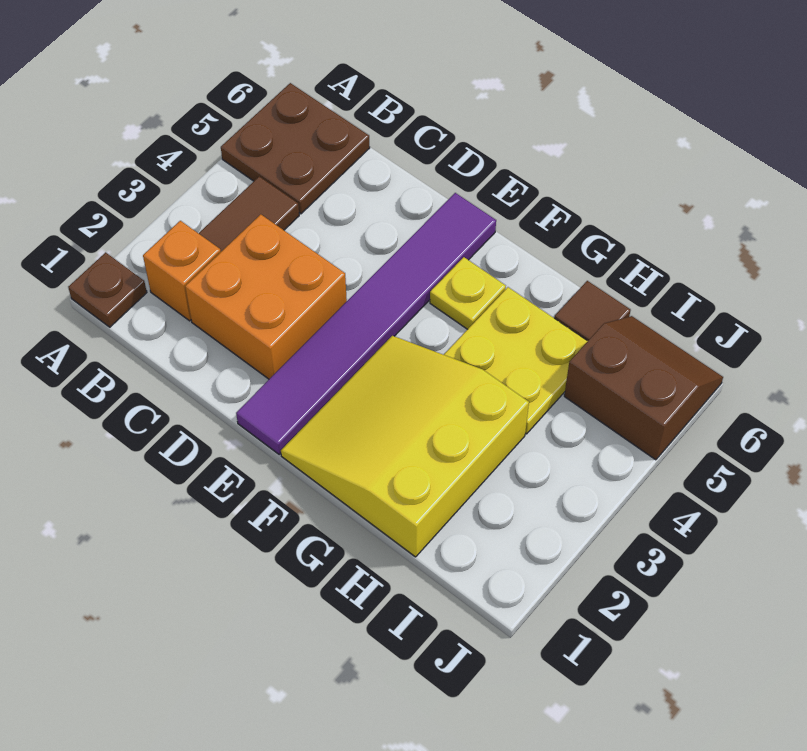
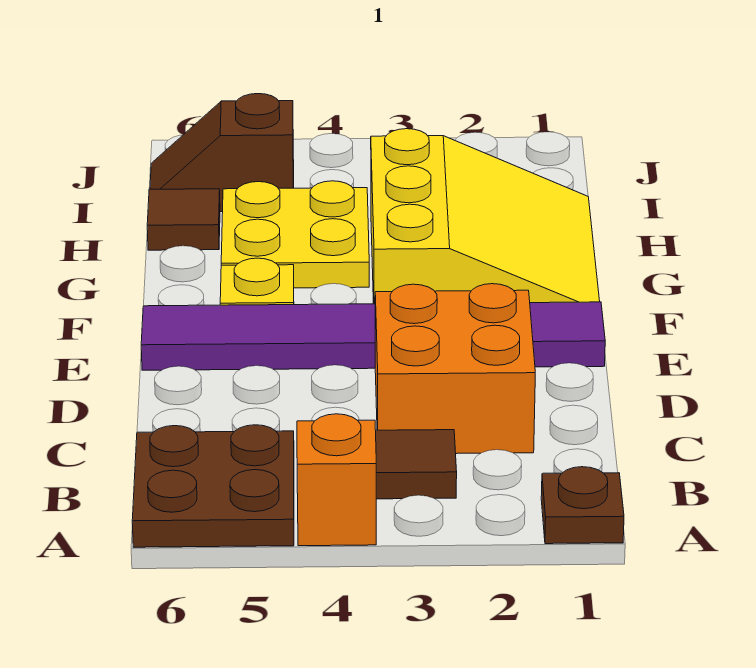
orange 1x1 brick [143,221,221,321] -> orange 1x1 brick moved to [297,414,376,546]
yellow 3x3 slope [281,336,529,557] -> yellow 3x3 slope turned to [371,129,600,304]
brown 2x2 slope [564,316,723,460] -> brown 1x2 slope [150,94,294,212]

